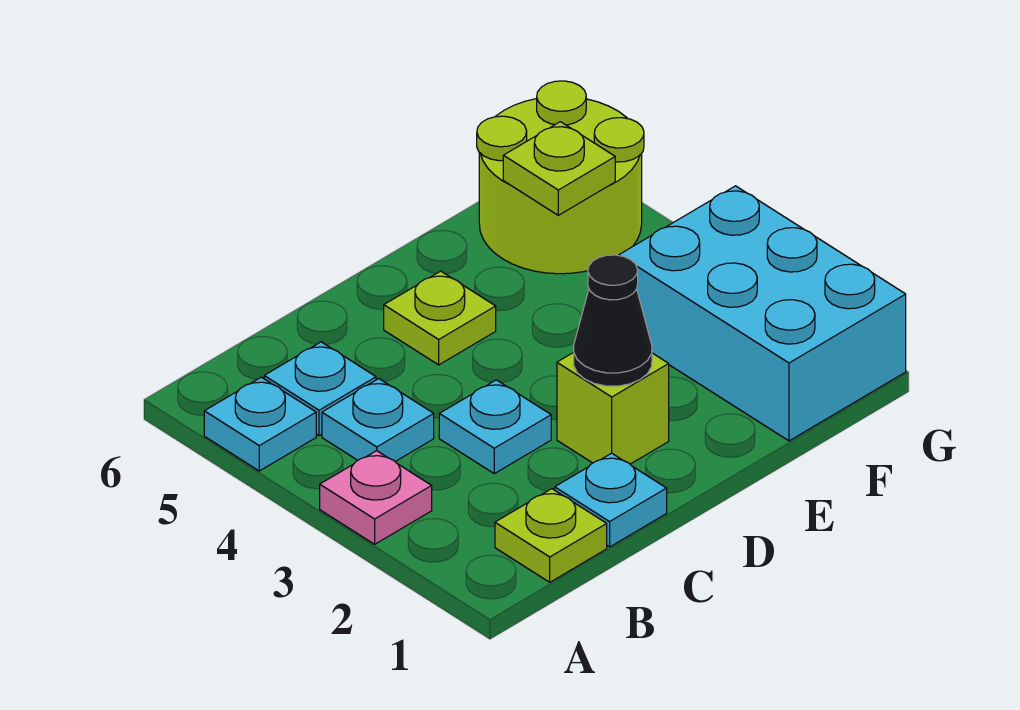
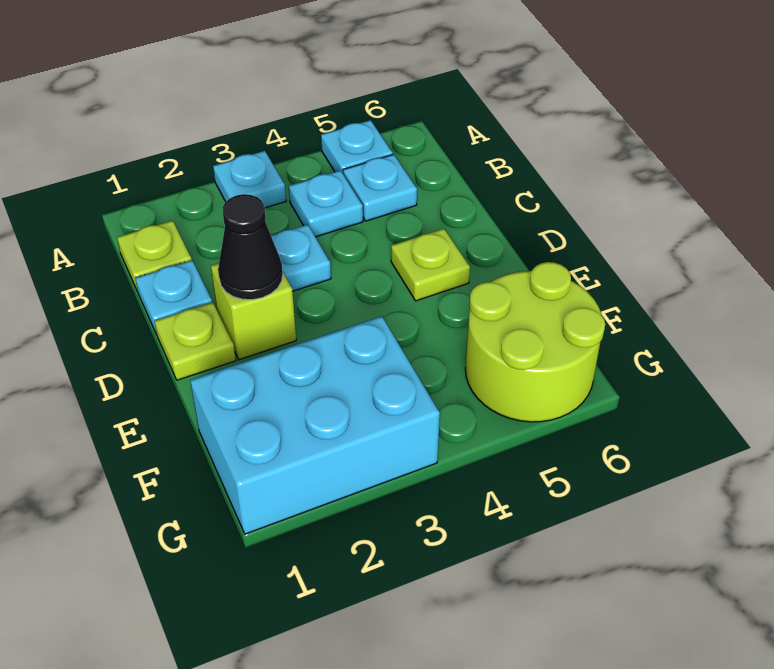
pink 1x1 plate [320,451,432,544] -> cyan 1x1 plate [213,151,286,208]
lime 1x1 plate [503,122,615,215] -> lime 1x1 plate moved to [154,302,236,380]

